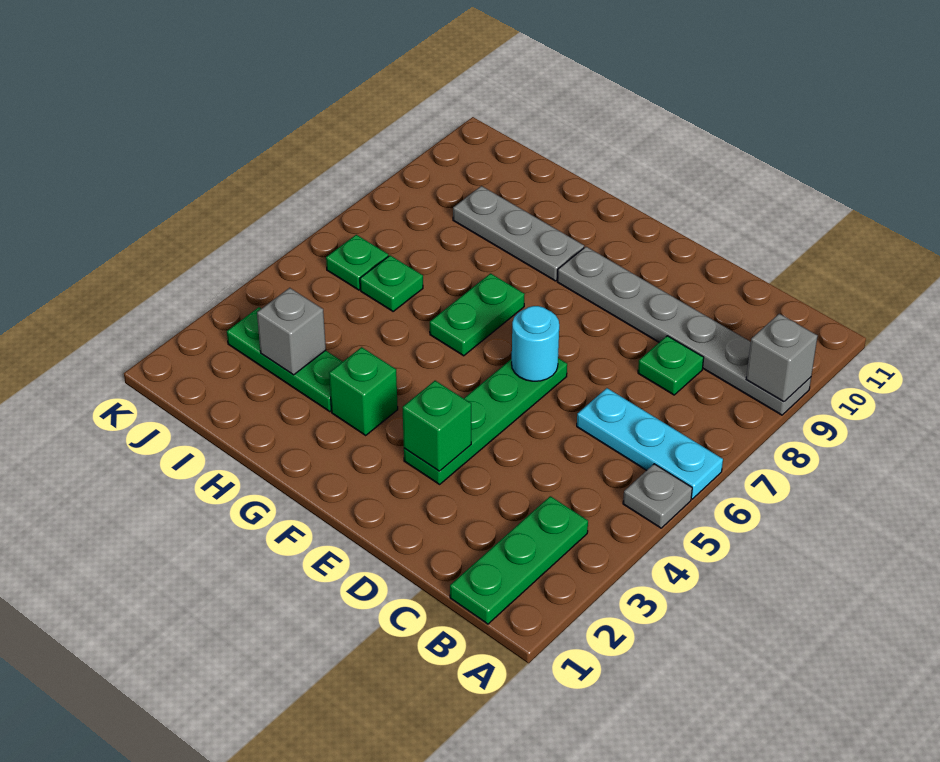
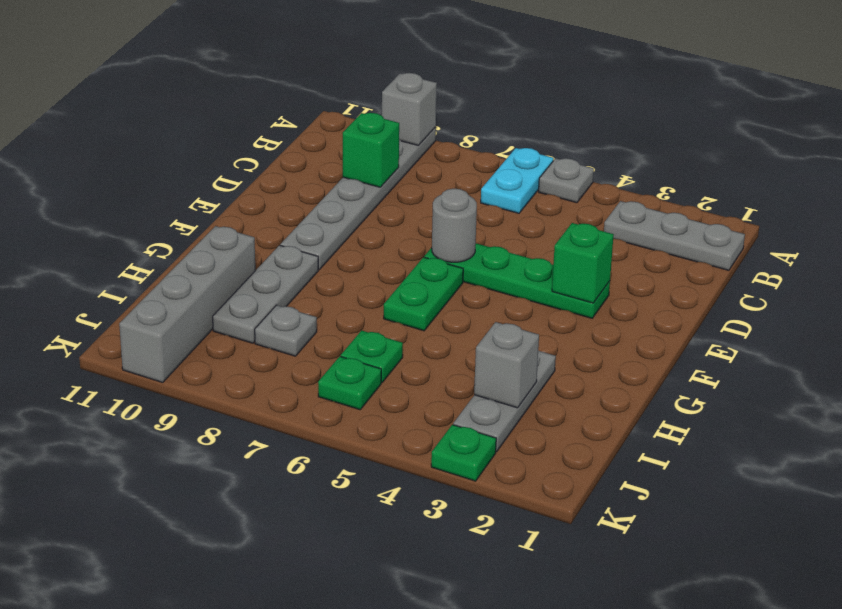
cyan 1x3 plate [577,388,723,499] -> cyan 1x2 plate [481,148,554,213]
green 1x3 plate [450,496,588,624] -> grey 1x3 plate [604,201,745,270]
green 1x1 plate [638,336,704,395] -> green 1x1 plate moved to [431,425,496,481]
cyan 1x1 round brick [512,306,559,381] -> grey 1x1 round brick [432,189,477,262]
green 1x1 brick [329,347,398,435] -> green 1x1 brick moved to [343,113,399,187]
green 1x2 plate [430,273,525,356] -> green 1x2 plate turned to [384,257,463,331]
green 1x3 plate [227,307,343,412] -> grey 1x3 plate [453,351,556,452]
none -> grey 1x4 brick [119,226,255,382]
none -> grey 1x1 plate [255,305,317,356]

